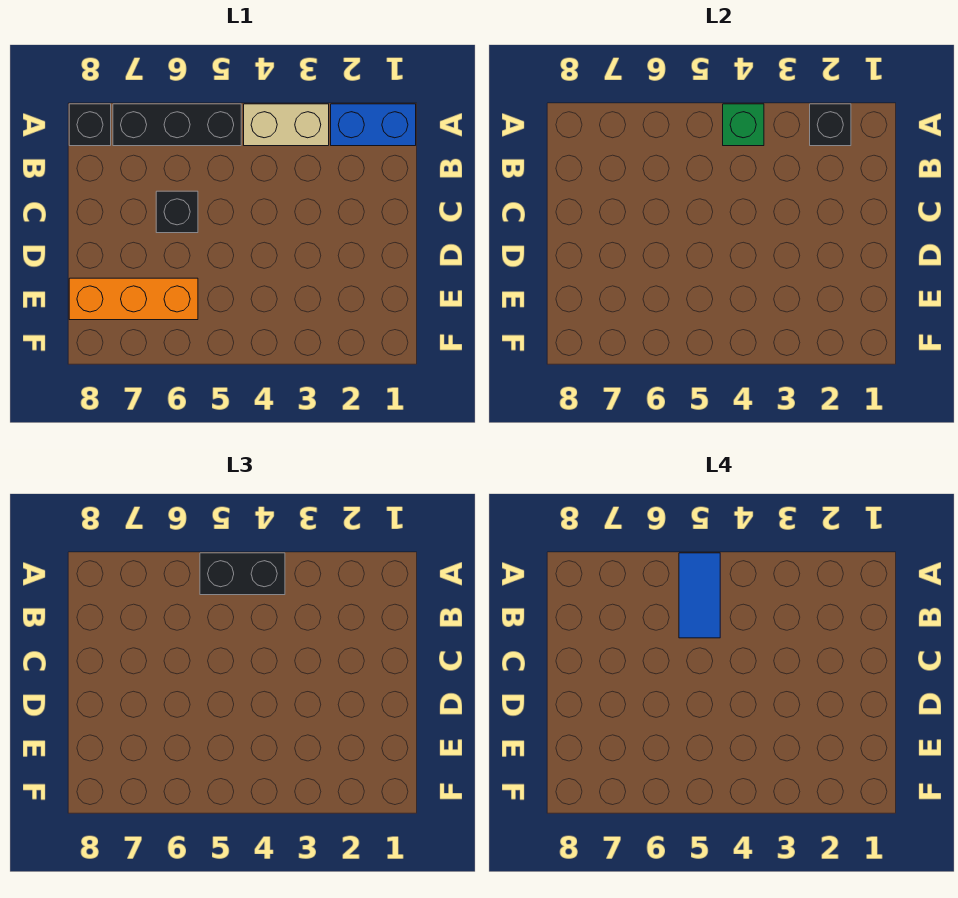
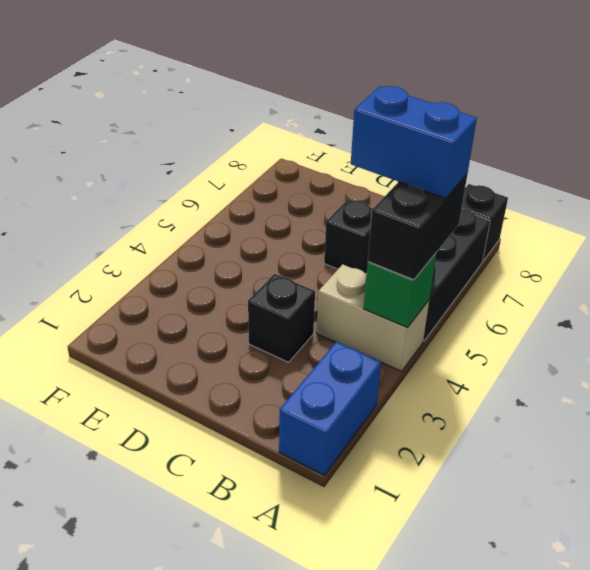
black 1x1 brick [810,104,851,146] -> black 1x1 brick moved to [248,274,315,362]
tan 1x2 brick [244,104,329,146] -> tan 1x2 brick turned to [317,264,429,371]
blue 1x2 tile [679,553,720,638] -> blue 1x2 brick [351,86,477,198]
orange 1x3 brick [69,278,198,320] -> none

